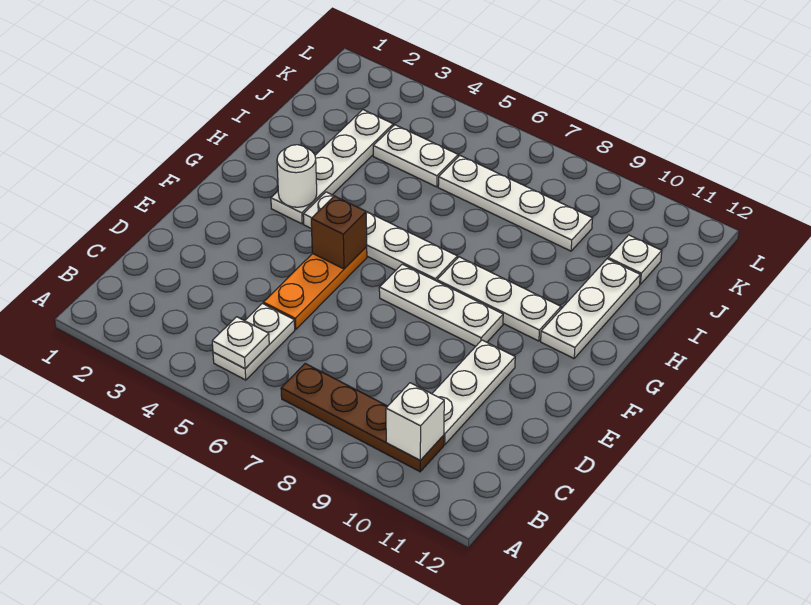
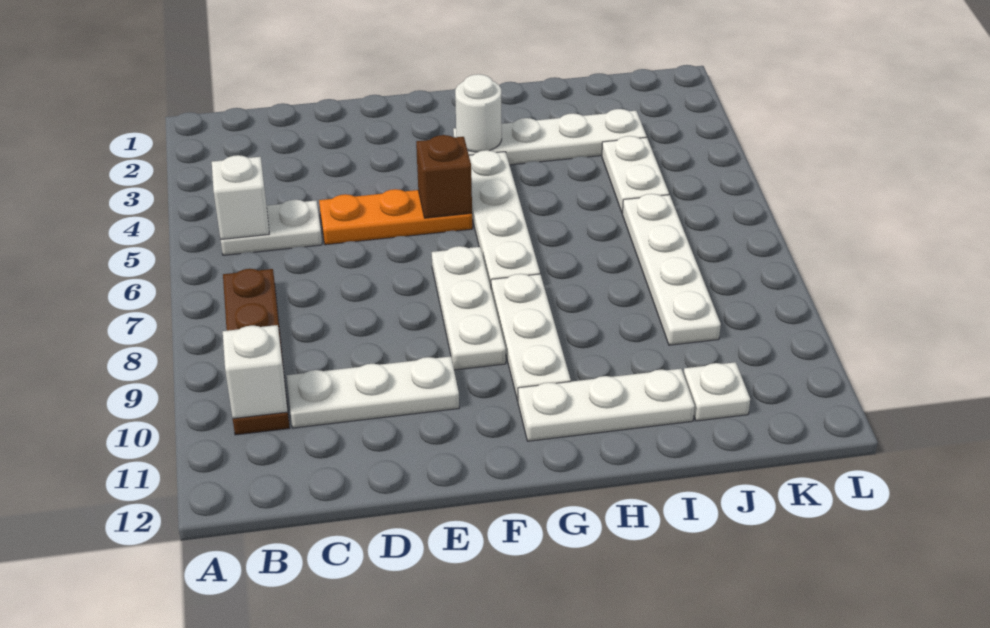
white 1x1 plate [212,317,269,369] -> white 1x1 brick [212,155,269,240]

